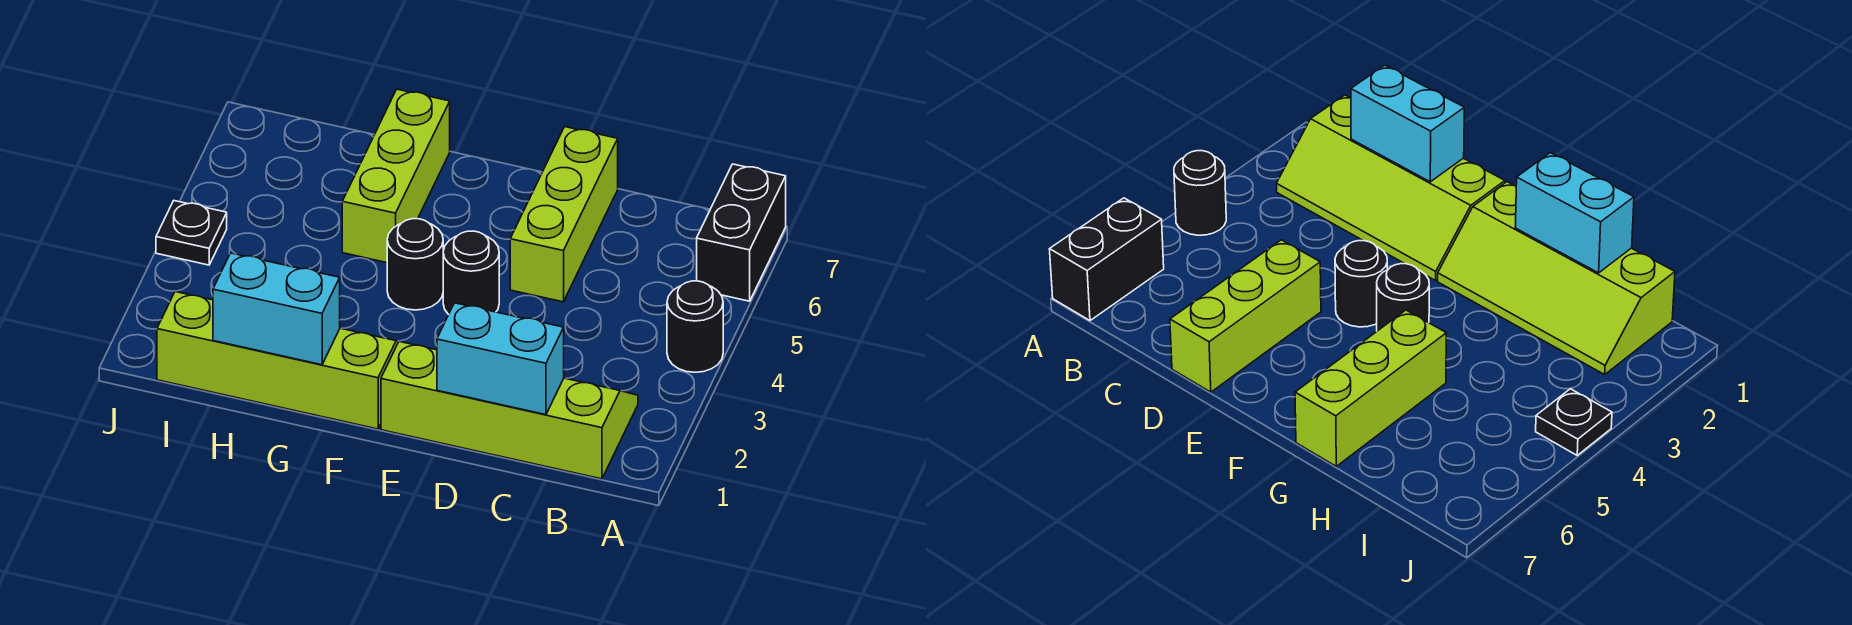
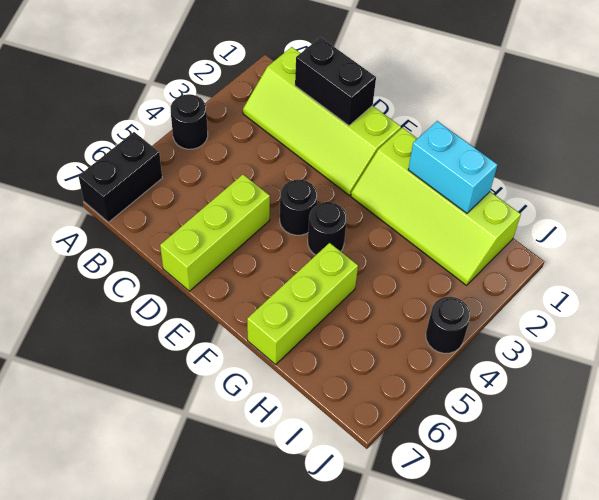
cyan 1x2 brick [437,303,564,415] -> black 1x2 brick [295,37,376,126]
black 1x1 plate [156,201,227,265] -> black 1x1 round brick [426,297,470,353]

